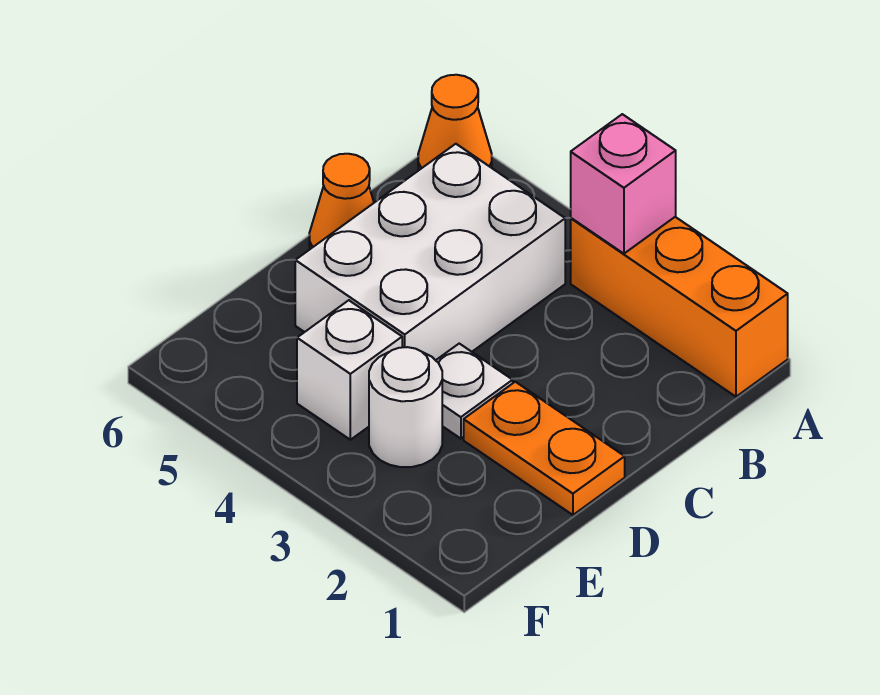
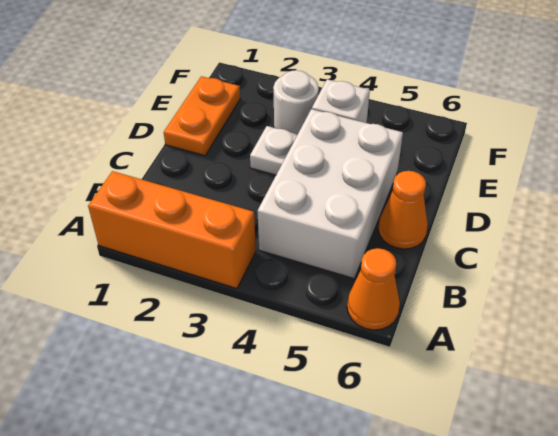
pink 1x1 brick [571,114,676,254] -> none
orange 1x2 plate [464,382,625,515] -> orange 1x2 plate turned to [164,76,240,156]

